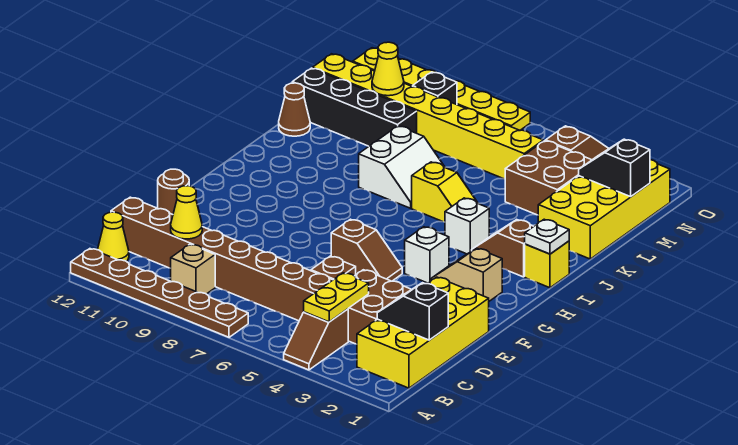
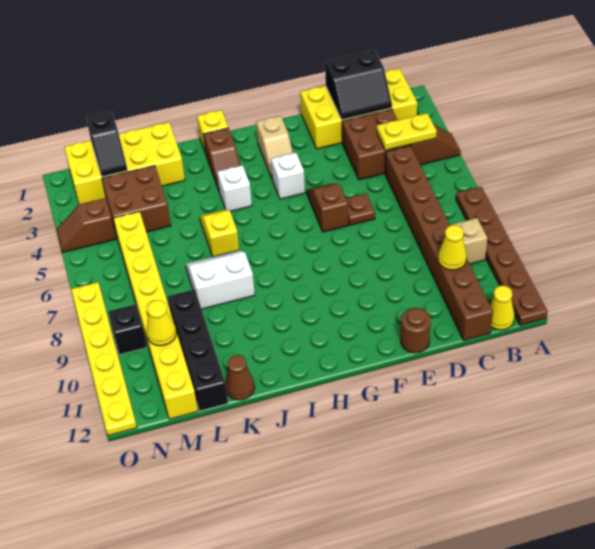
black 1x2 slope [377,283,448,340] -> black 2x2 slope [325,50,392,120]
white 1x1 plate [525,219,569,254] -> none

